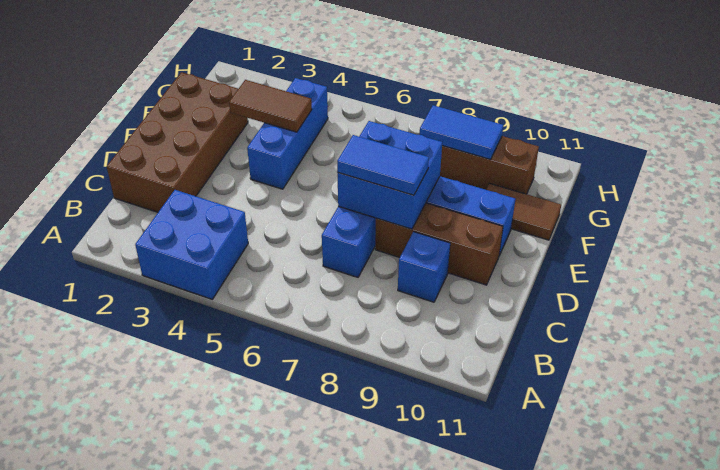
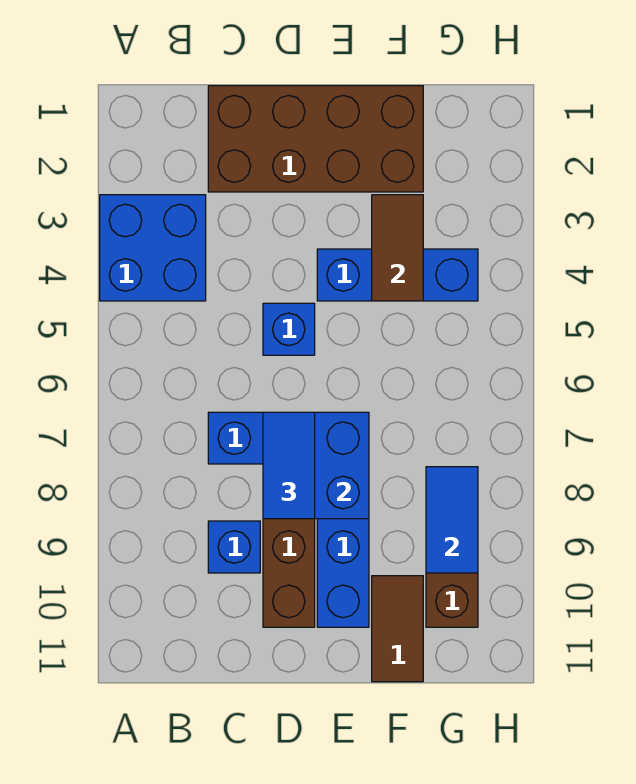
none -> blue 1x1 brick [263,303,315,355]

